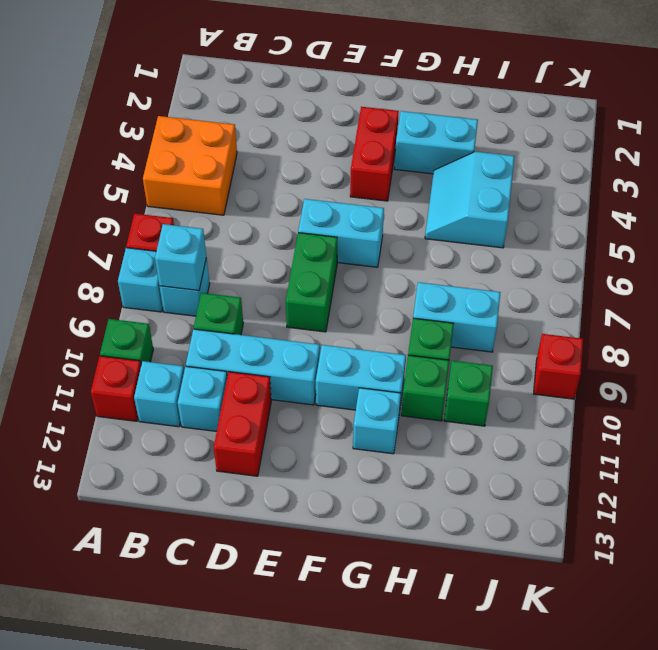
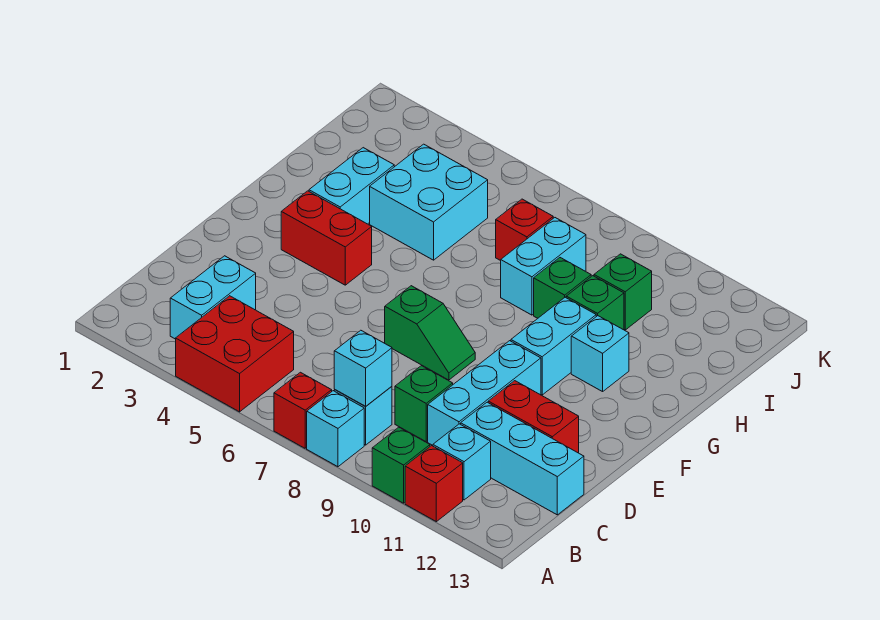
orange 2x2 brick [143,116,237,215] -> red 2x2 brick [176,296,294,412]
cyan 1x1 brick [178,367,227,431] -> cyan 1x3 brick [461,402,584,515]
cyan 1x2 brick [298,199,384,267] -> cyan 1x2 brick moved to [170,256,256,339]
green 1x2 brick [286,233,337,332] -> green 1x2 slope [385,286,475,380]
cyan 2x2 slope [425,152,515,248] -> cyan 2x2 brick [370,144,488,260]
red 1x1 brick [534,334,583,399] -> red 1x1 brick moved to [496,199,553,261]

